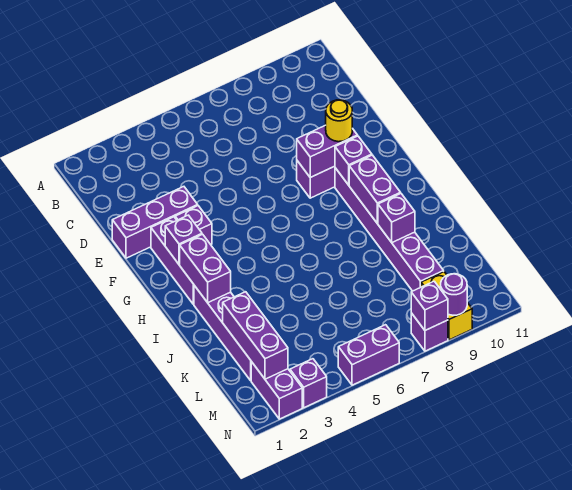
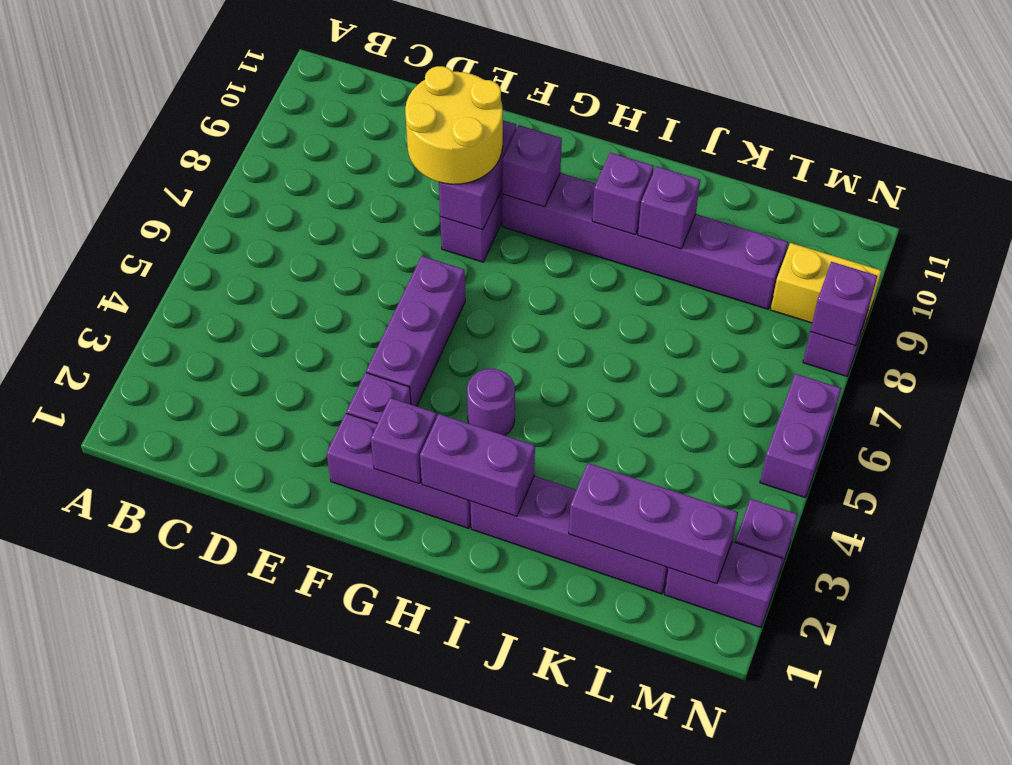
purple 1x3 brick [112,187,198,258] -> purple 1x3 brick moved to [366,256,465,406]
yellow 1x1 round brick [326,100,352,142] -> yellow 2x2 round brick [405,66,503,184]
purple 1x2 brick [349,155,401,224] -> purple 1x1 brick [592,153,654,235]
purple 1x1 round brick [441,274,467,315] -> purple 1x1 round brick moved to [467,369,515,435]

